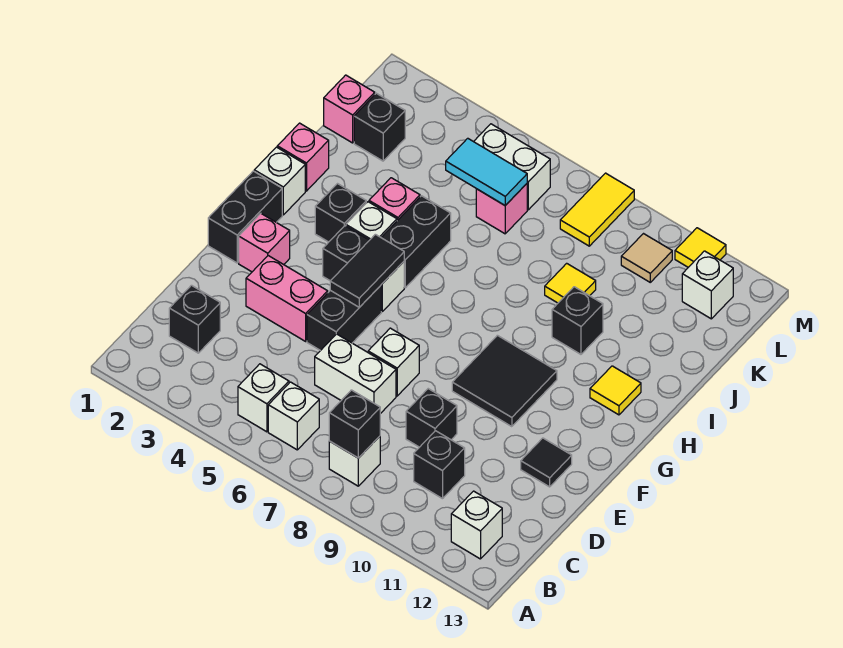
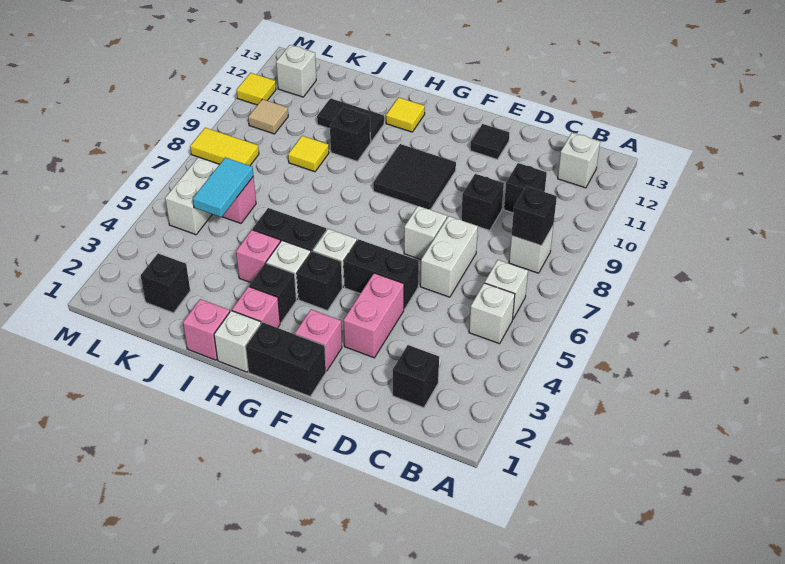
black 1x2 tile [330,234,404,307] -> black 1x2 tile moved to [317,98,384,142]
pink 1x1 brick [324,75,375,143] -> pink 1x1 brick moved to [232,287,280,328]

